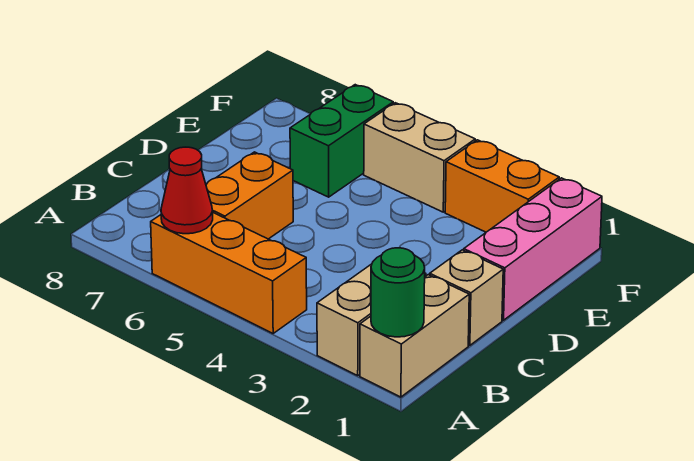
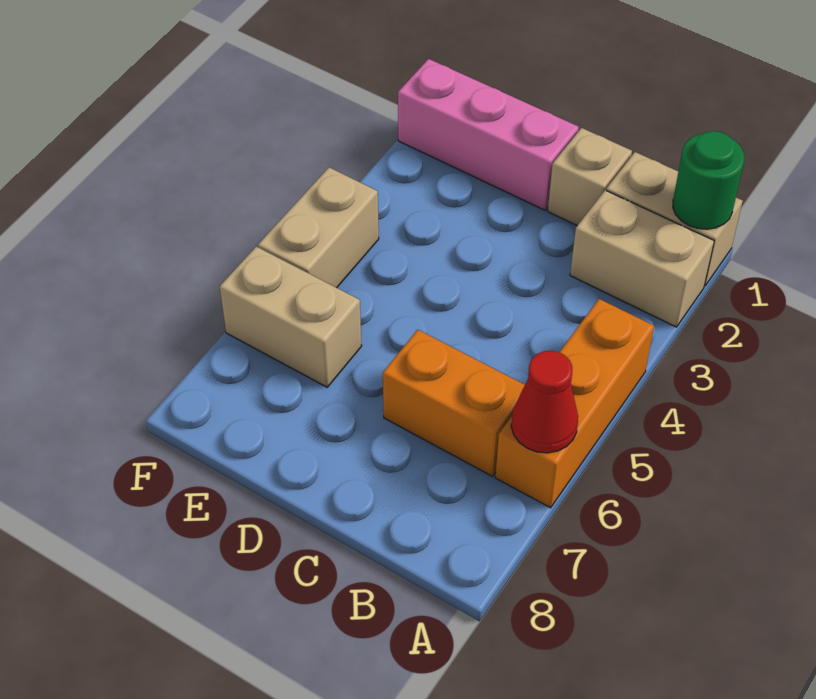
green 1x2 brick [290,85,393,197] -> tan 1x2 brick [220,247,362,387]
orange 1x2 brick [445,140,559,232] -> none

